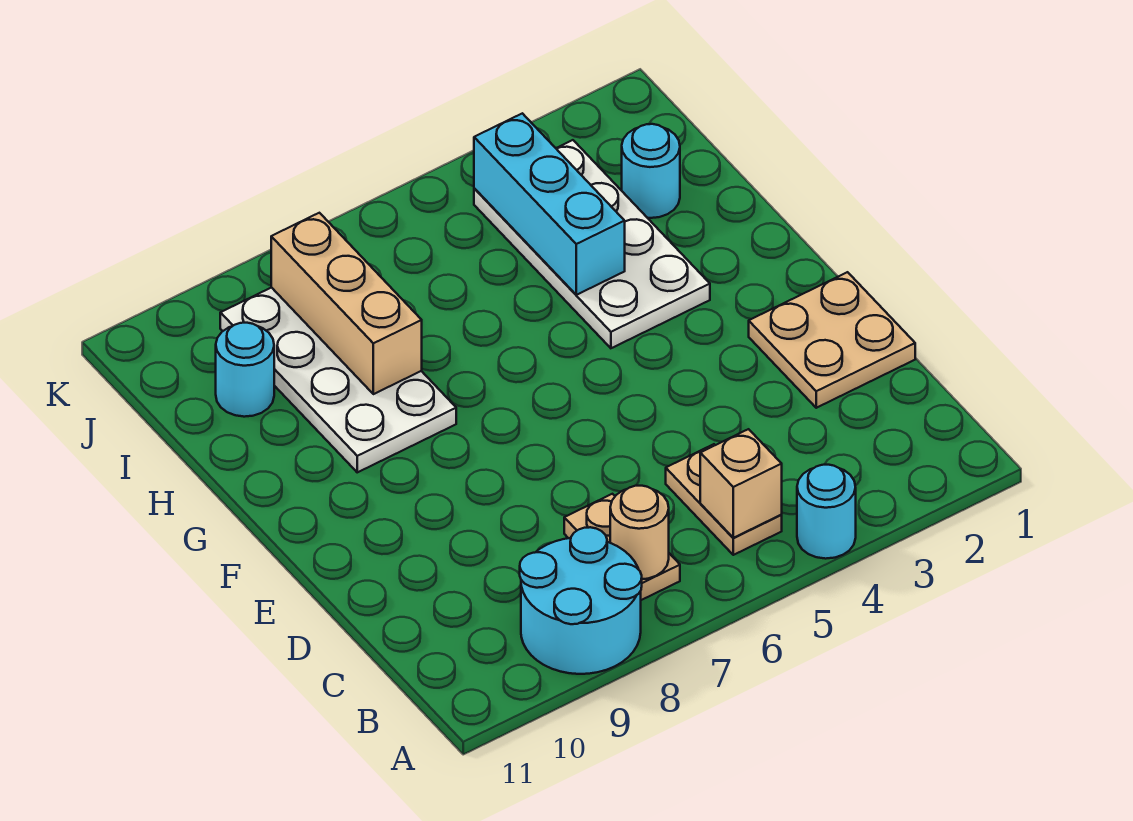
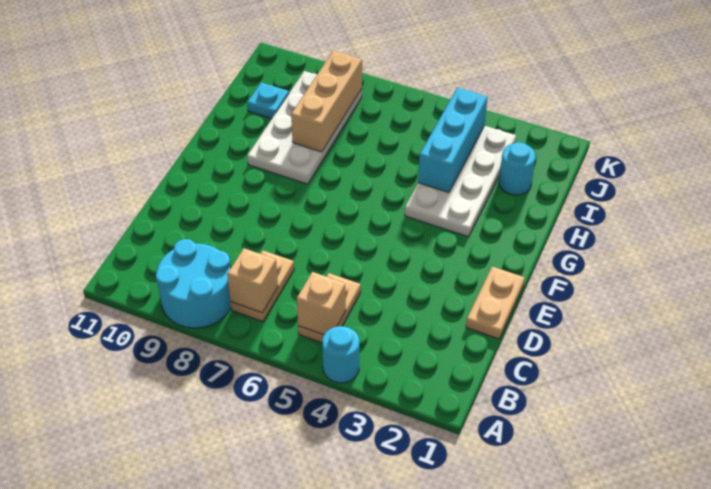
tan 1x1 round brick [610,486,669,579] -> tan 1x1 brick [227,248,278,313]
tan 2x2 plate [749,272,915,408] -> tan 1x2 plate [466,267,525,339]
cyan 1x1 round brick [216,323,274,417] -> cyan 1x1 plate [247,82,289,119]

